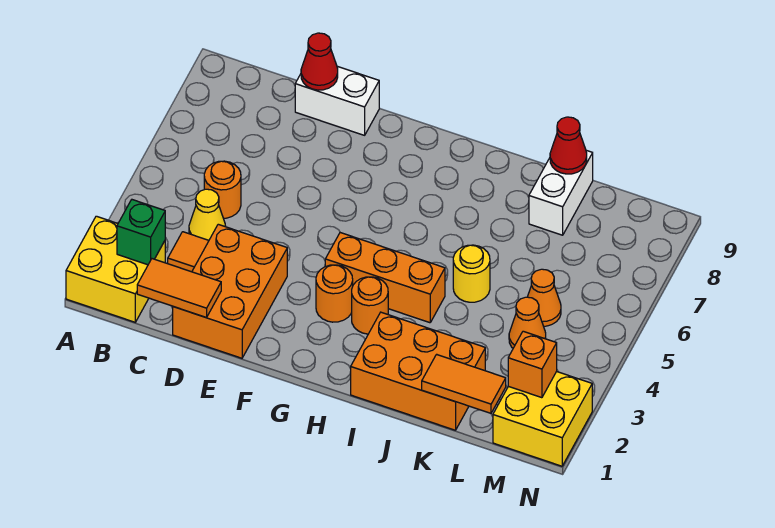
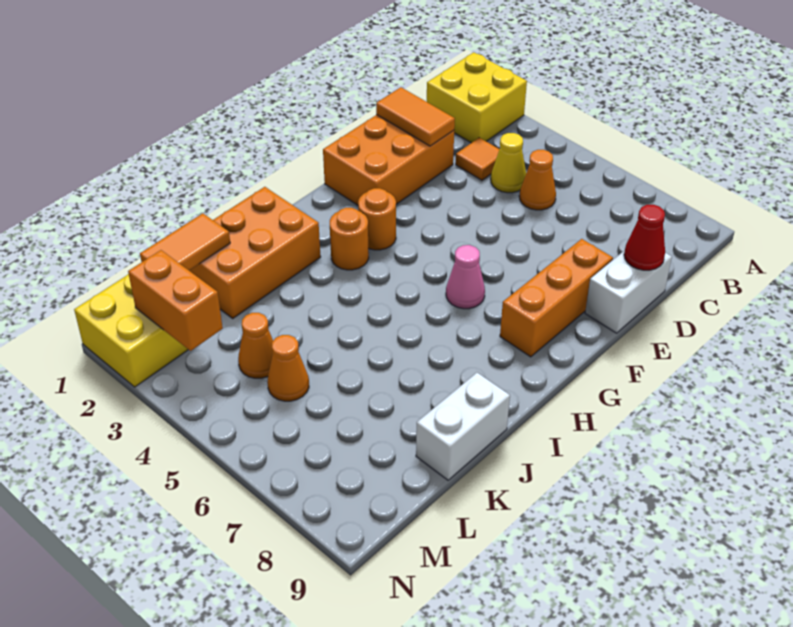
green 1x1 brick [117,200,165,265] -> none
orange 1x2 tile [137,259,221,317] -> orange 1x2 tile turned to [376,87,455,146]
orange 1x1 round brick [204,161,241,218] -> orange 1x1 cone [519,150,556,210]
orange 2x3 brick [173,224,287,358] -> orange 2x3 brick turned to [323,115,454,205]
orange 1x3 brick [325,233,445,323] -> orange 1x3 brick moved to [500,239,613,357]
none -> pink 1x1 cone [446,245,485,309]
yellow 1x1 round brick [453,245,490,302] -> none
white 1x2 brick [529,150,593,235] -> white 1x2 brick turned to [416,373,510,480]
red 1x1 cone [550,117,587,174] -> none
orange 1x1 brick [508,331,557,398] -> orange 1x2 brick [128,250,223,351]

